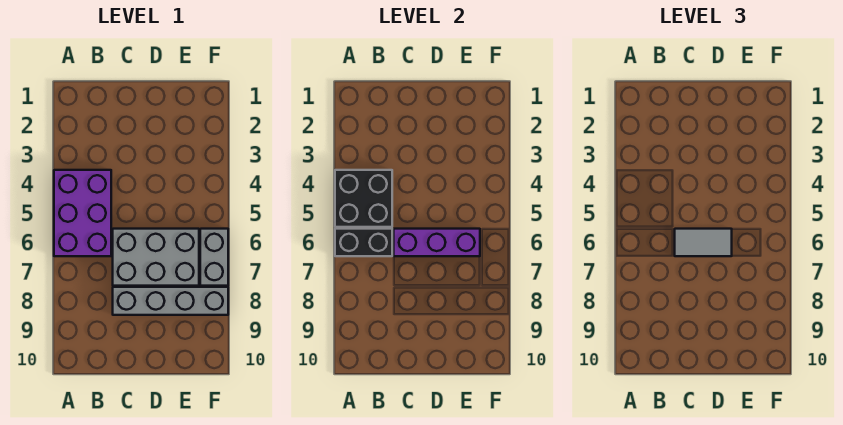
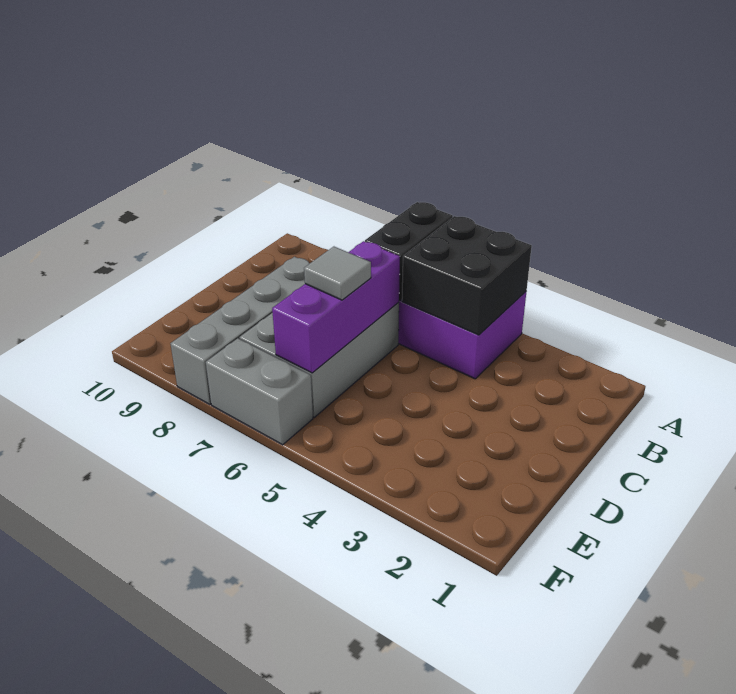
grey 1x2 tile [675,229,732,256] -> grey 1x1 tile [304,247,371,300]

